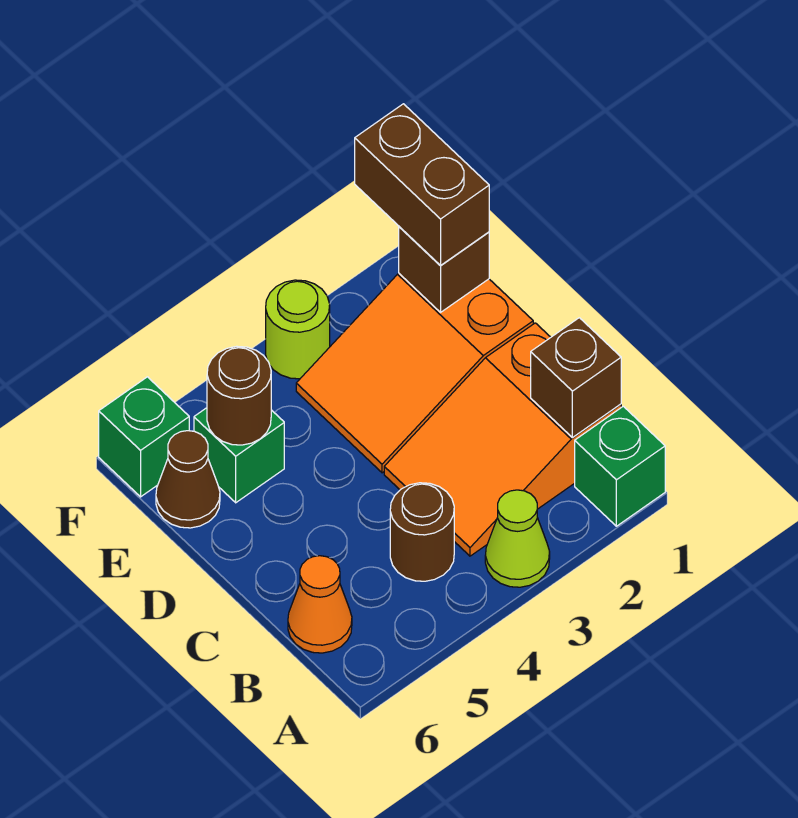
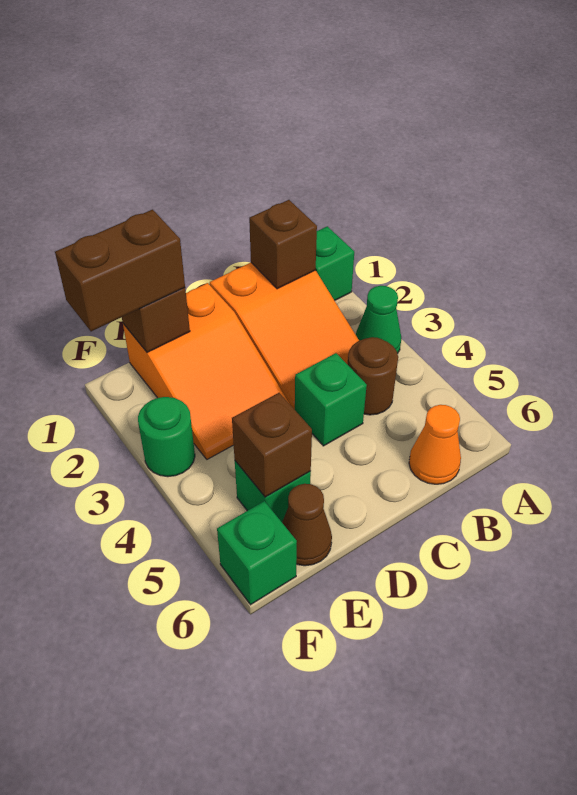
lime 1x1 cone [485,490,550,587] -> green 1x1 cone [356,286,401,354]
none -> green 1x1 brick [295,353,367,446]
brown 1x1 round brick [207,346,271,445] -> brown 1x1 brick [232,393,312,497]
lime 1x1 round brick [266,280,330,379] -> green 1x1 round brick [138,397,195,477]

